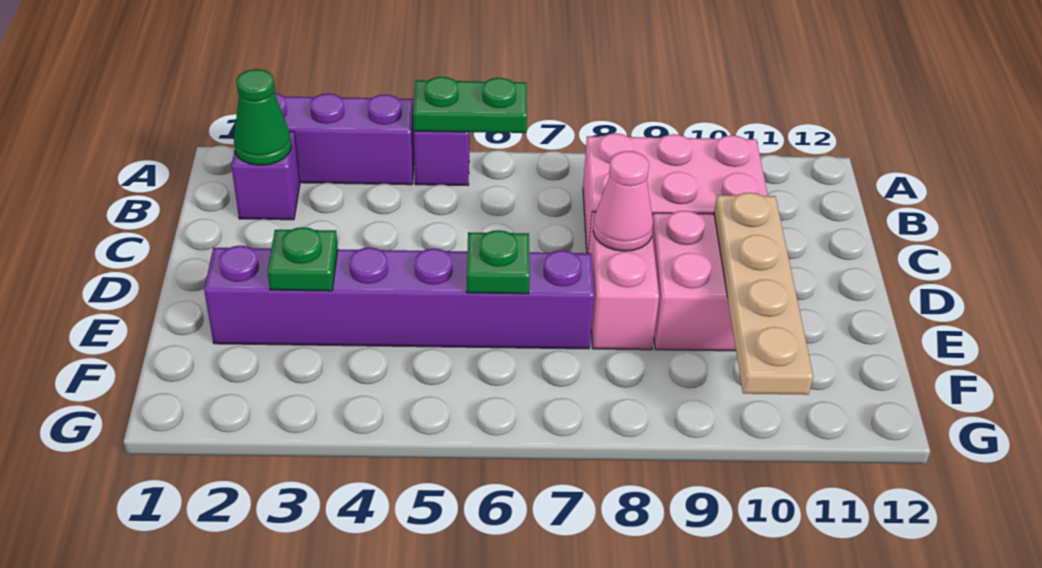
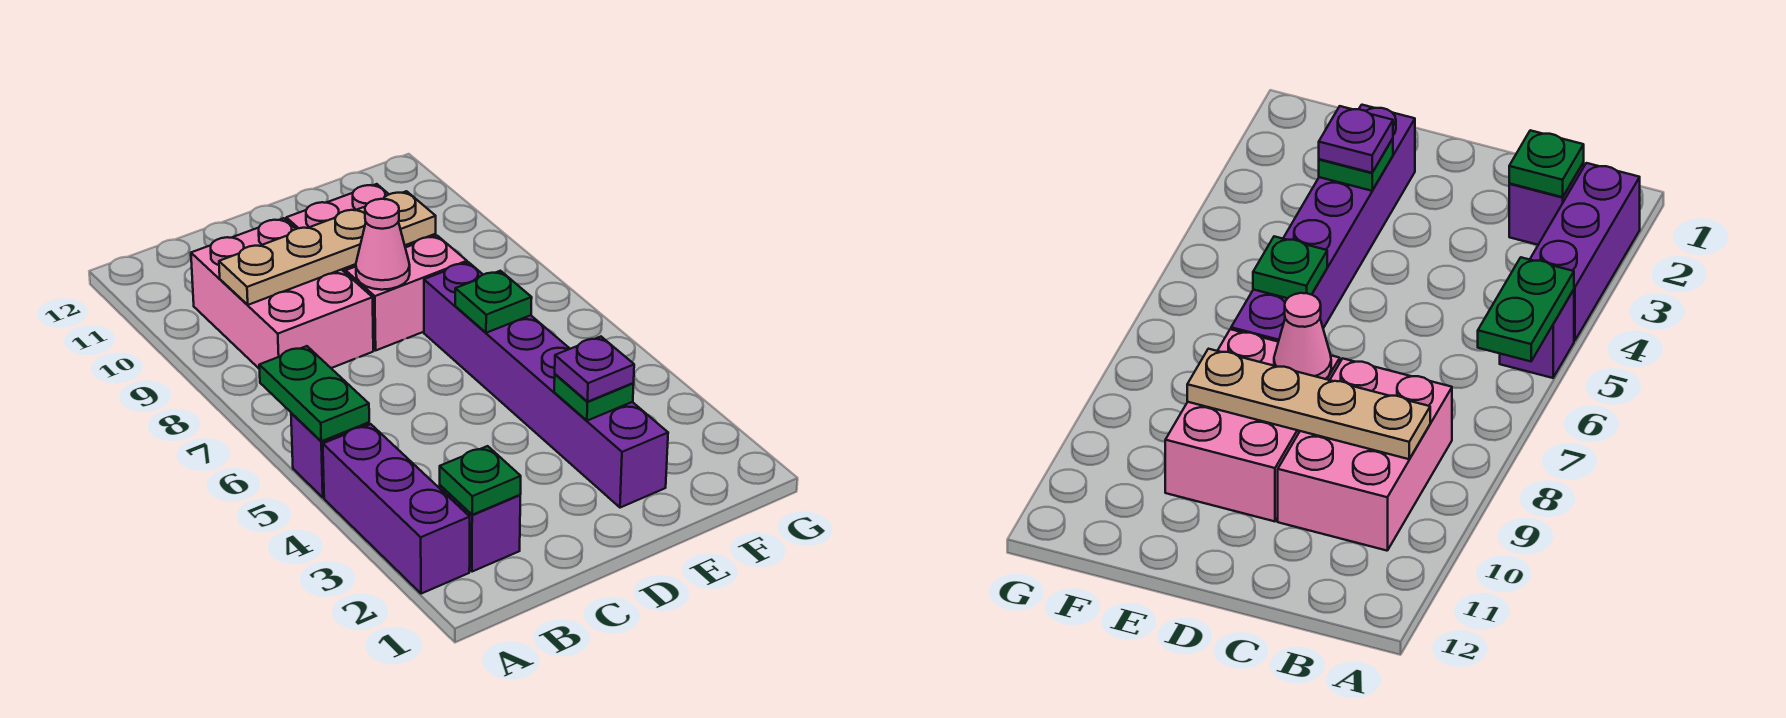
green 1x1 cone [234,69,291,165] -> green 1x1 plate [440,446,521,515]
tan 1x4 plate [714,193,813,395] -> tan 1x4 plate moved to [219,191,436,305]
none -> purple 1x1 plate [555,337,634,402]

